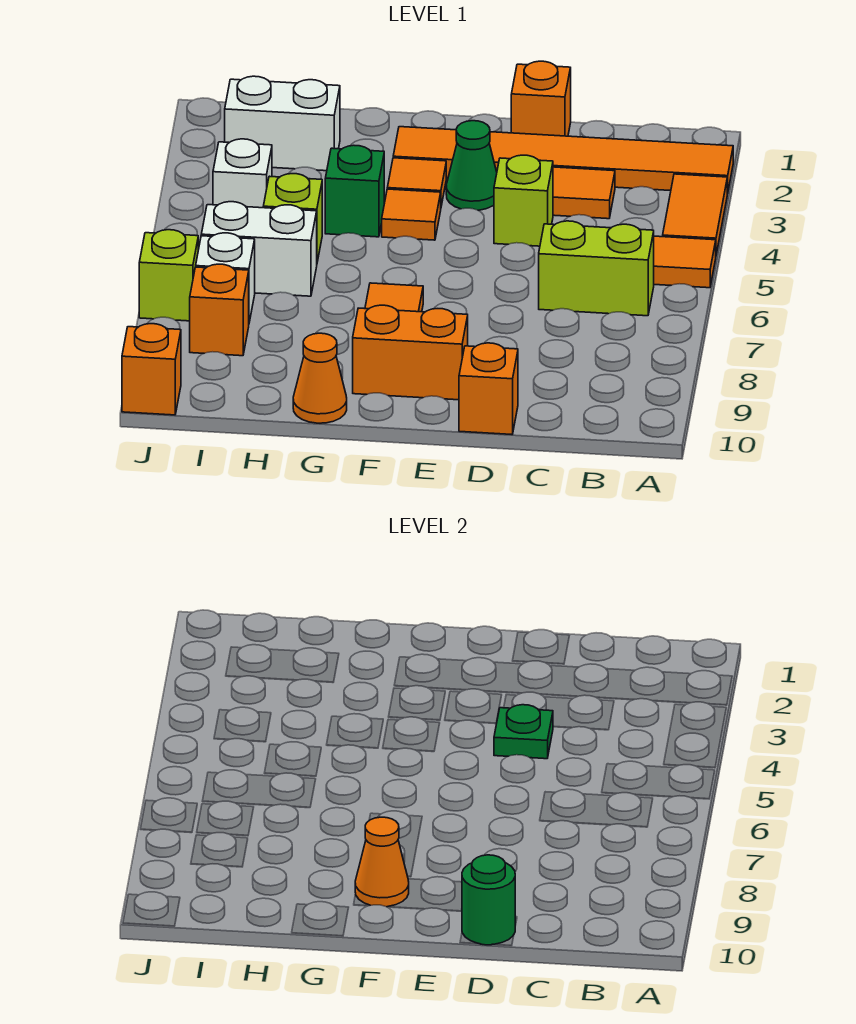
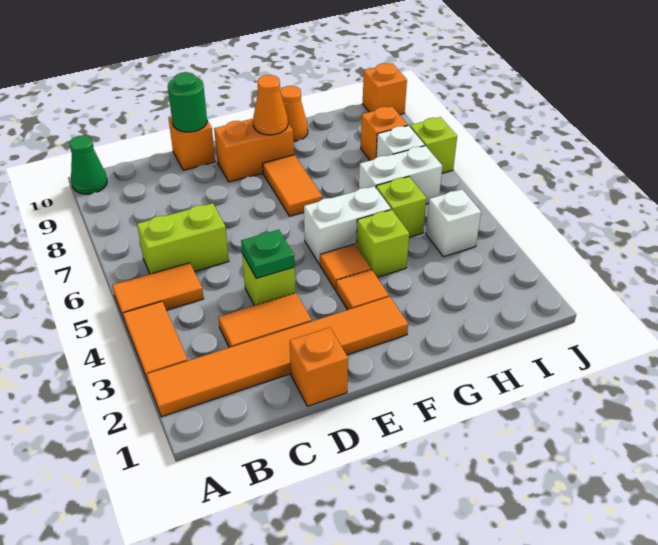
green 1x1 cone [446,121,497,210] -> green 1x1 cone moved to [70,135,107,194]
green 1x1 brick [325,145,384,237] -> lime 1x1 brick [356,210,409,277]
white 1x2 brick [225,76,340,171] -> white 1x2 brick moved to [304,186,391,264]

